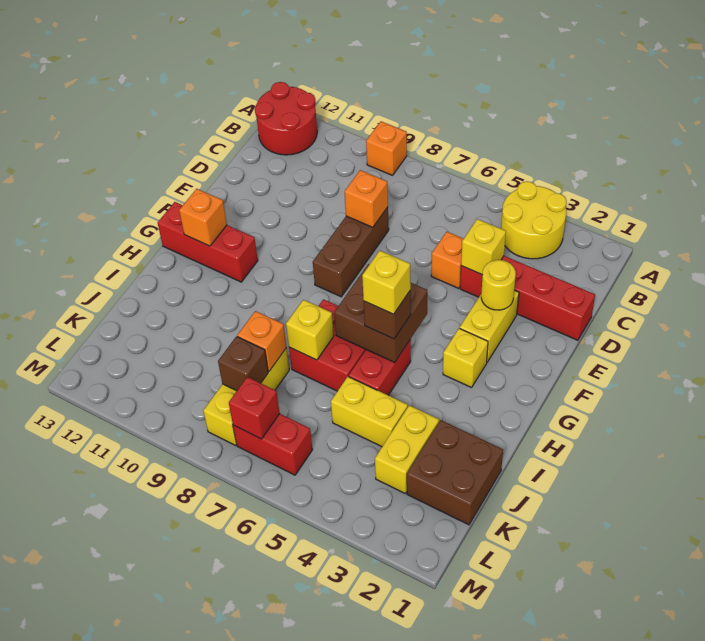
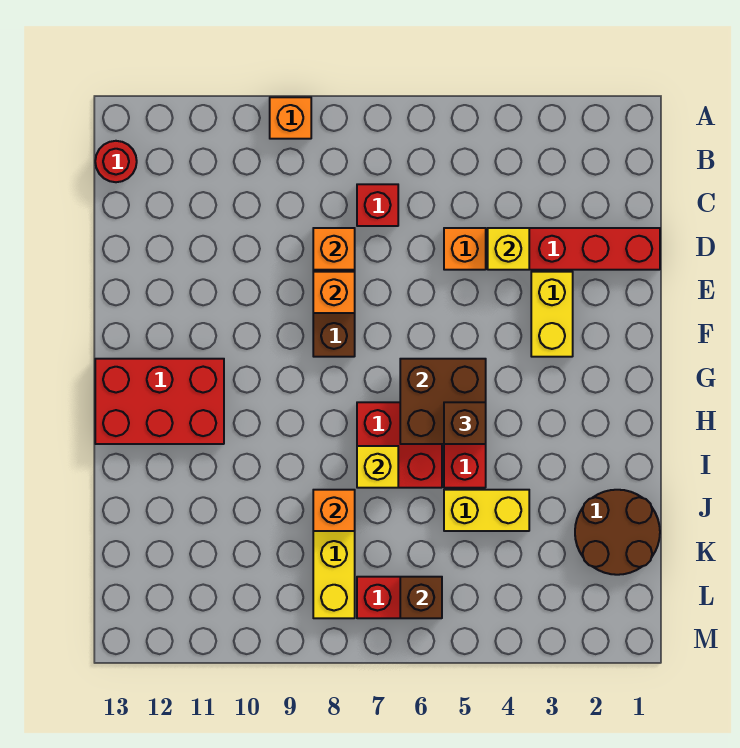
yellow 2x2 round brick [501,181,567,259] -> none
red 2x2 round brick [255,82,317,155] -> red 1x1 round brick [95,141,137,182]
yellow 1x1 round brick [481,260,516,310] -> none
yellow 1x1 brick [443,328,488,388] -> none
red 1x3 brick [158,202,258,282] -> red 2x3 brick [95,359,224,444]
orange 1x1 brick [179,189,227,246] -> orange 1x1 brick moved to [313,272,355,313]
yellow 1x1 brick [362,251,411,314] -> none
brown 2x2 brick [407,420,503,525] -> brown 2x2 round brick [575,490,660,575]
yellow 1x2 brick [375,405,439,493] -> none
brown 1x1 brick [218,336,268,391] -> brown 1x1 brick moved to [400,577,442,618]
red 1x1 brick [229,377,280,439] -> red 1x1 brick moved to [357,184,398,226]

